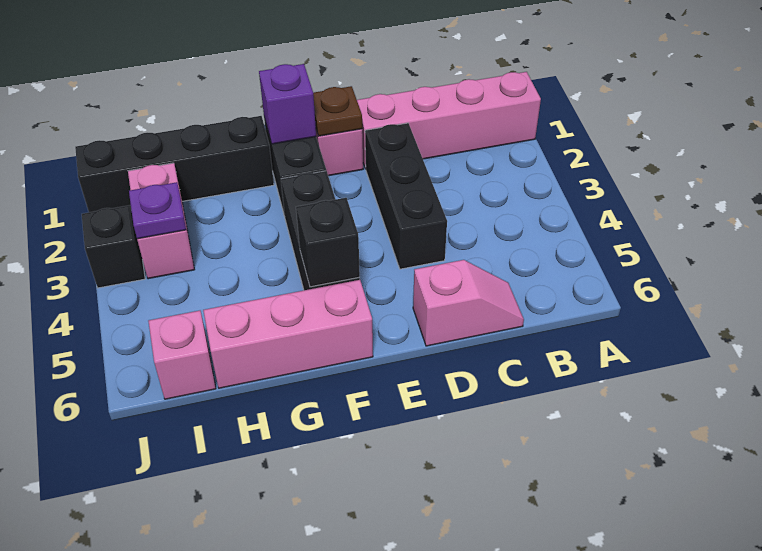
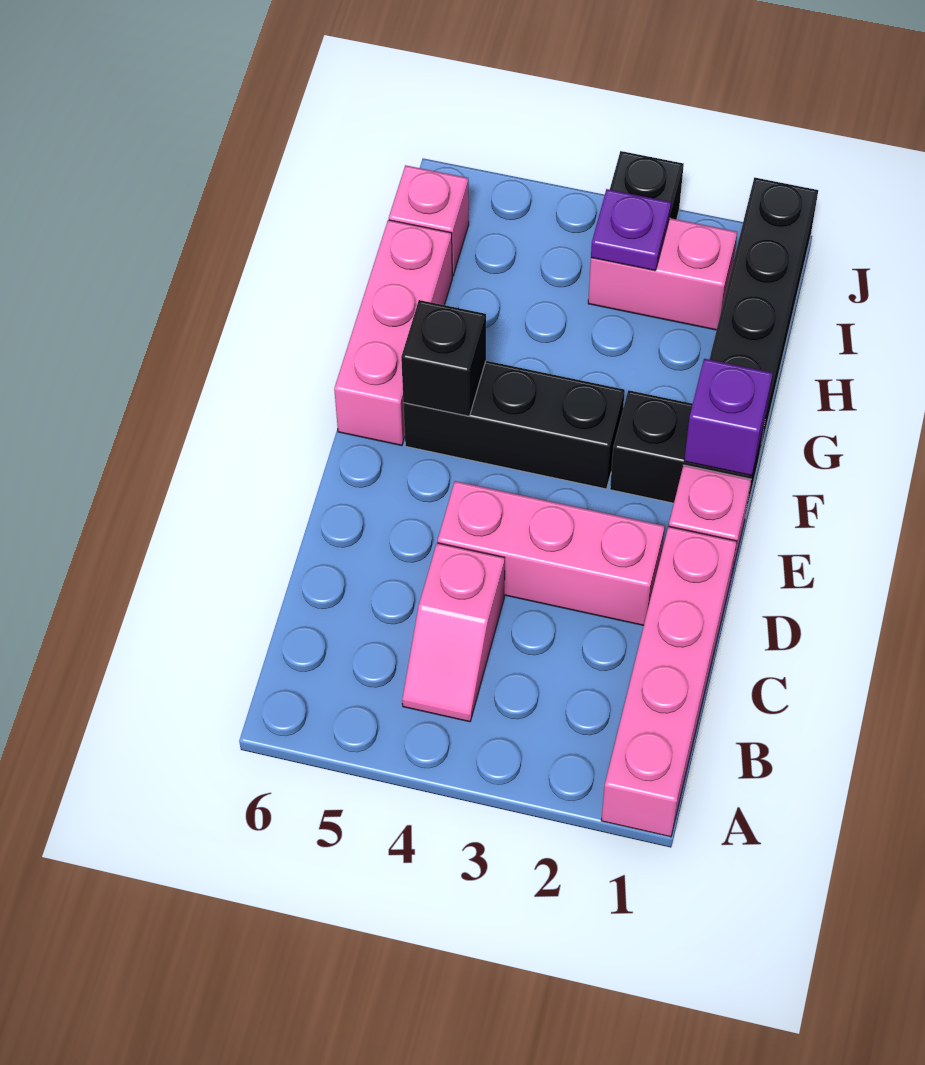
pink 1x2 slope [413,260,524,346] -> pink 1x2 slope moved to [402,543,505,722]
black 1x3 brick [365,123,447,269] -> pink 1x3 brick [438,481,665,625]
brown 1x1 plate [313,86,362,136] -> none

